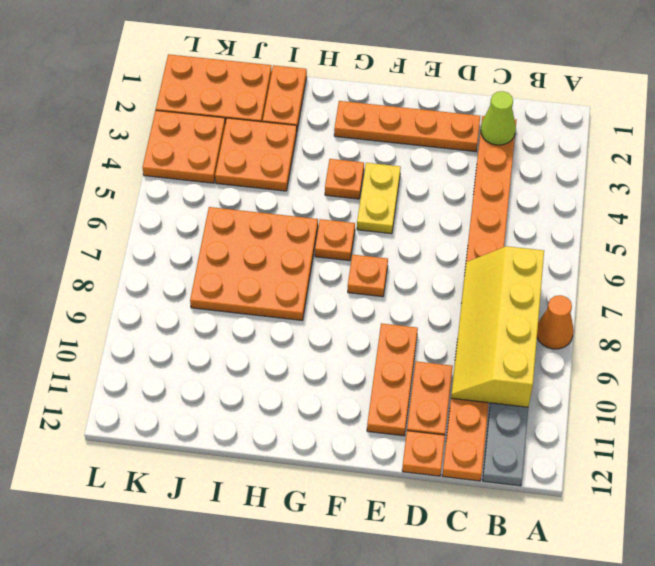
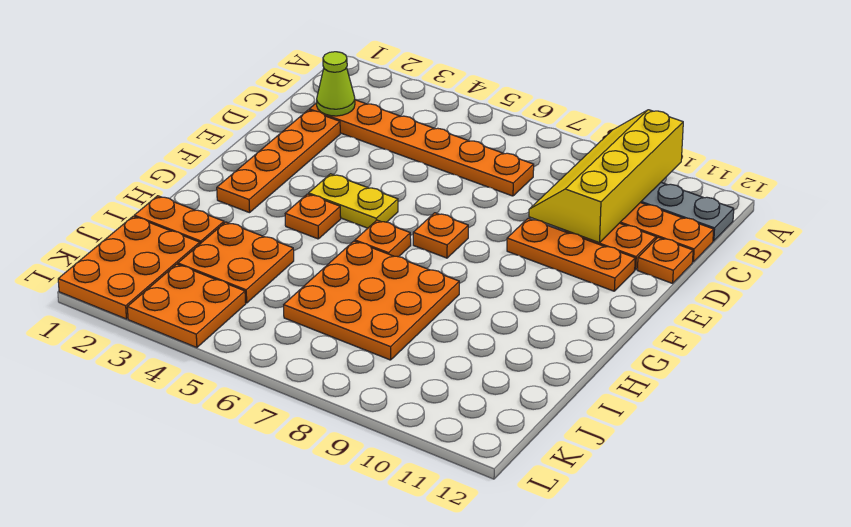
orange 1x1 cone [537,295,574,349] -> none
yellow 2x4 slope [451,246,544,407] -> yellow 2x4 slope turned to [529,110,683,243]

